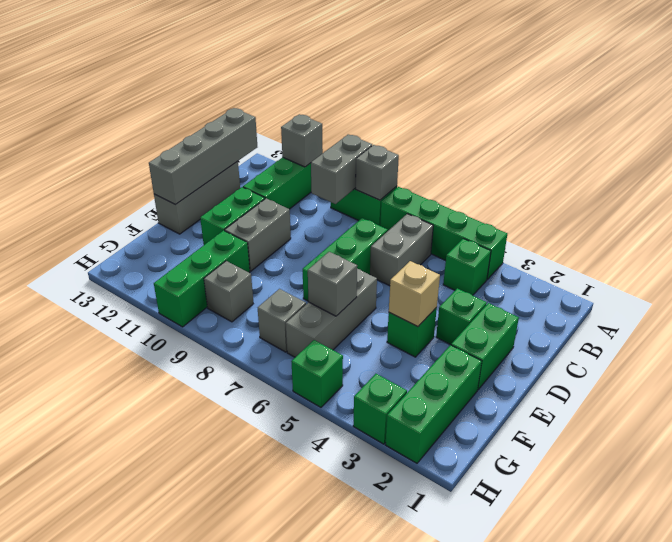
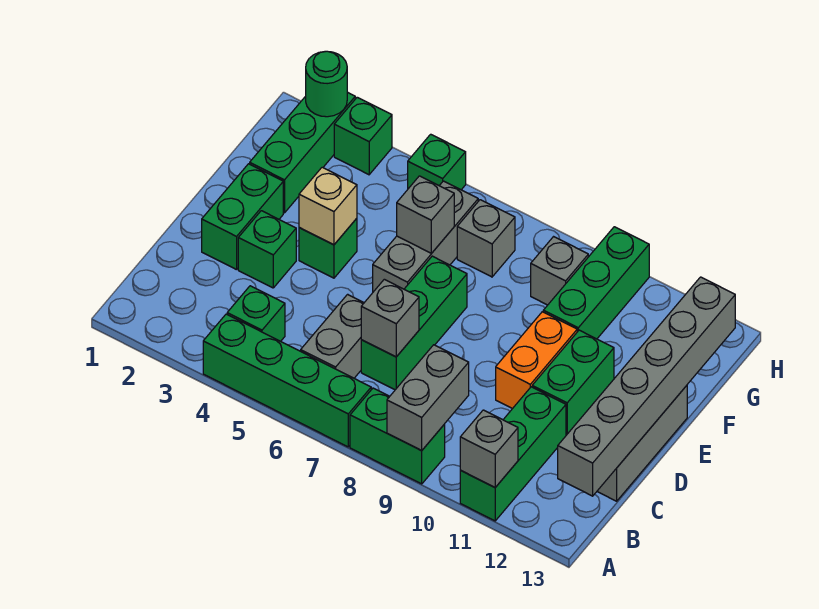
grey 1x1 brick [356,145,399,200] -> grey 1x1 brick moved to [361,279,419,357]
grey 1x4 brick [149,108,257,205] -> grey 1x6 brick [558,277,735,496]
grey 1x2 brick [225,198,291,271] -> orange 1x2 brick [496,312,577,409]
none -> green 1x1 round brick [306,51,347,117]

